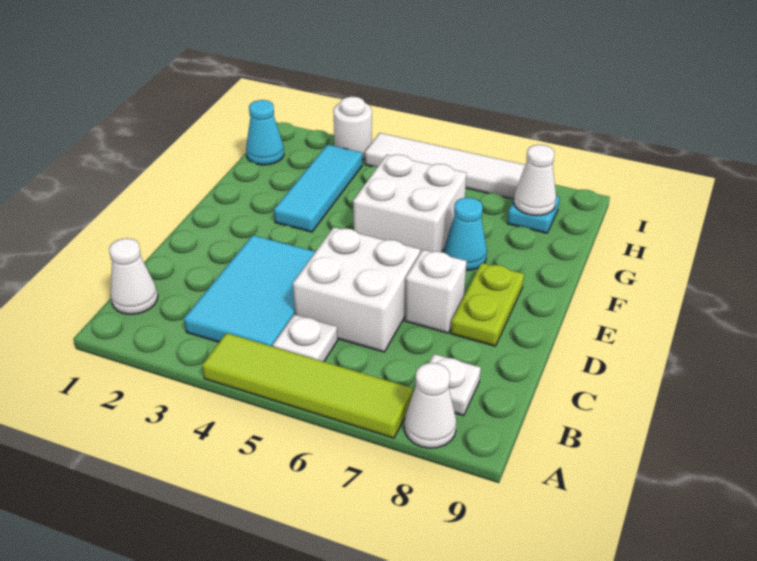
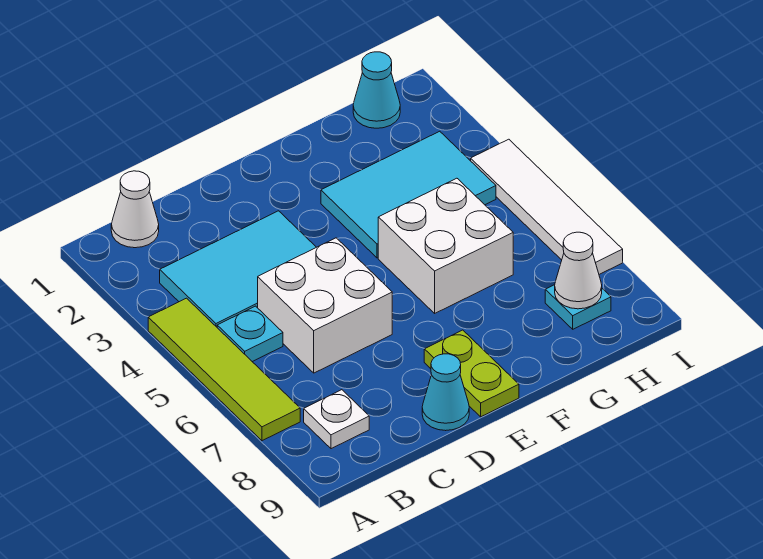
white 1x1 cone [404,363,457,448] -> none
white 1x1 plate [273,314,338,362] -> cyan 1x1 plate [217,306,283,362]
white 1x1 brick [405,250,467,333] -> none
lime 1x2 plate [451,263,524,346] -> lime 1x2 plate turned to [424,330,519,417]
cyan 1x3 tile [274,145,362,232] -> cyan 2x3 tile [321,131,496,258]
cyan 1x1 cone [444,198,487,270] -> cyan 1x1 cone moved to [422,354,469,431]
white 1x1 round brick [333,97,372,160] -> none

